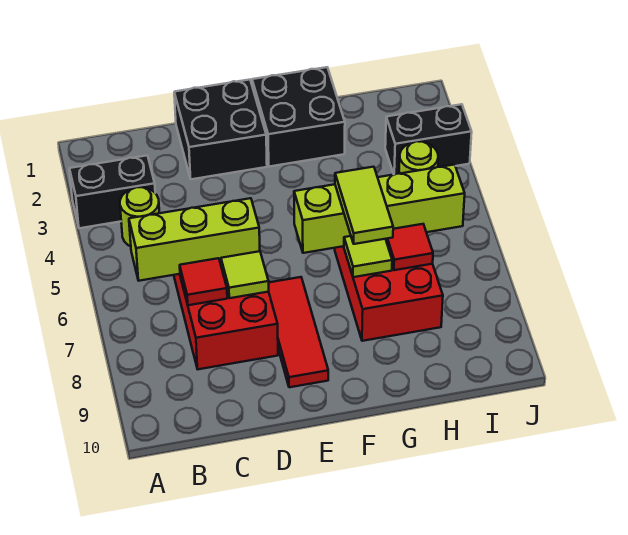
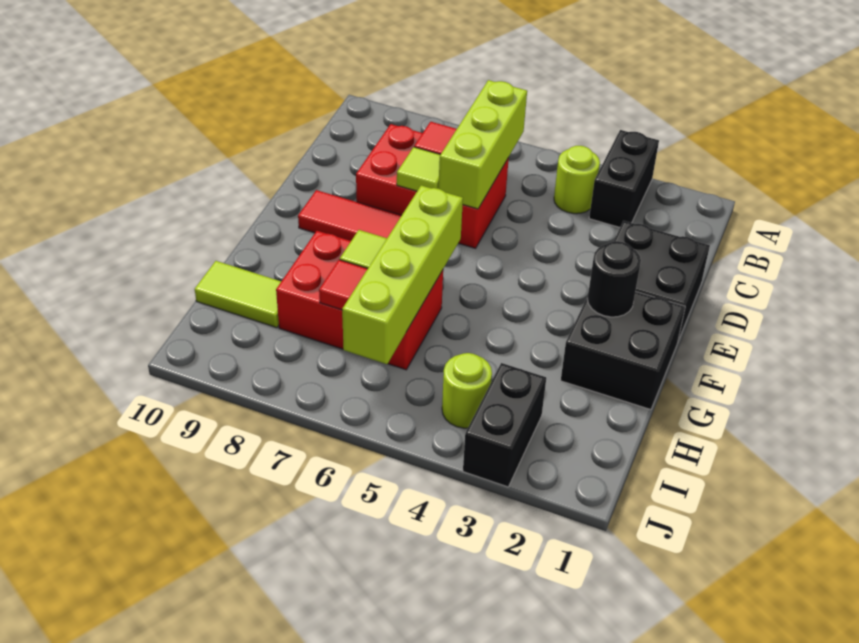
none -> black 1x1 round brick [587,241,641,317]
lime 1x2 tile [335,167,393,244] -> lime 1x2 tile moved to [195,261,281,328]

